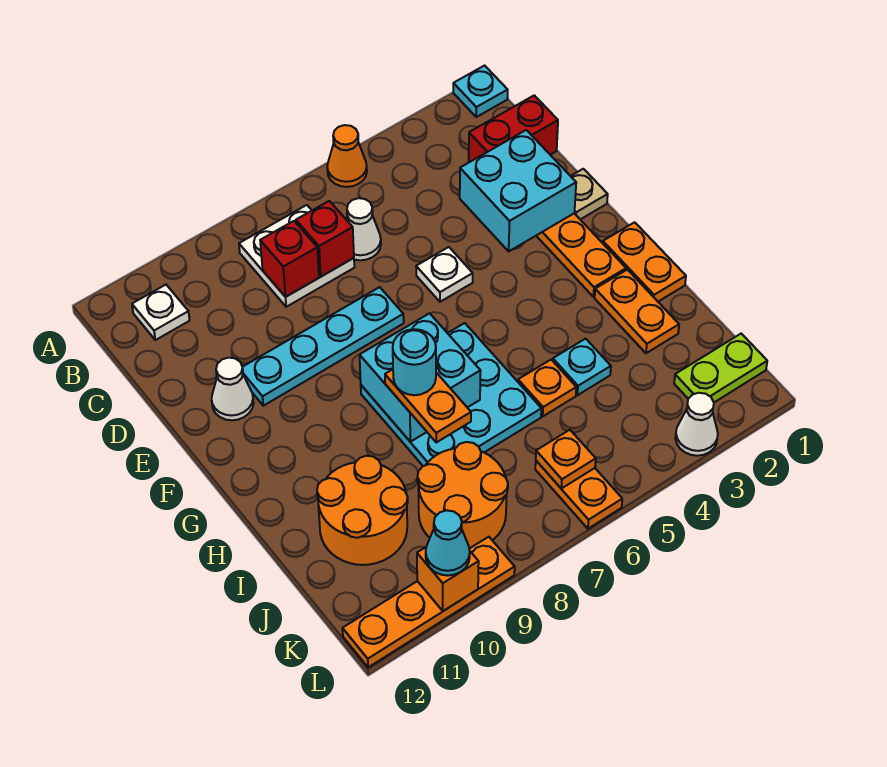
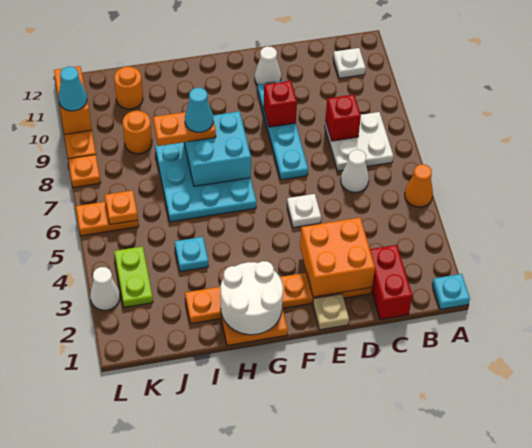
red 1x1 brick [296,201,354,276] -> red 1x1 brick moved to [264,81,297,127]
cyan 2x2 brick [460,130,576,251] -> orange 2x2 brick [300,218,375,297]
none -> white 2x2 round brick [221,261,283,335]
cyan 1x1 round brick [393,329,436,395] -> cyan 1x1 cone [185,88,213,132]
orange 1x1 plate [518,360,576,416] -> orange 1x1 plate moved to [68,155,101,188]
orange 2x2 round brick [317,456,408,565] -> orange 1x1 round brick [114,67,143,109]
orange 2x2 round brick [417,442,508,549] -> orange 1x1 round brick [123,111,152,154]
lime 1x2 plate [674,334,767,402] -> lime 1x2 plate moved to [114,246,153,307]

